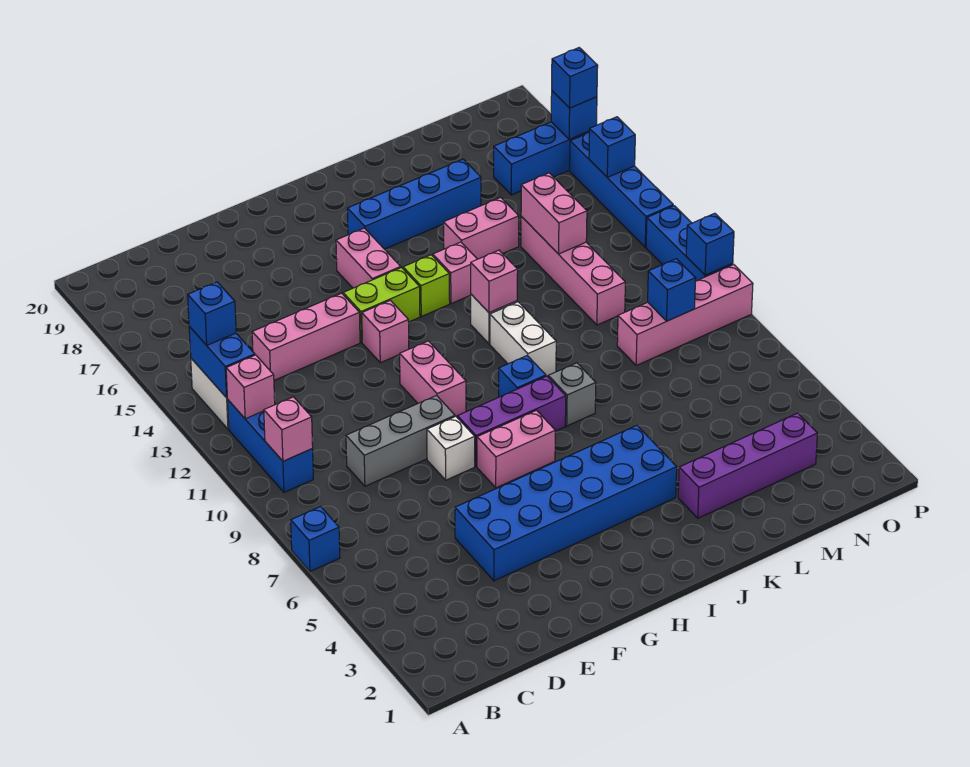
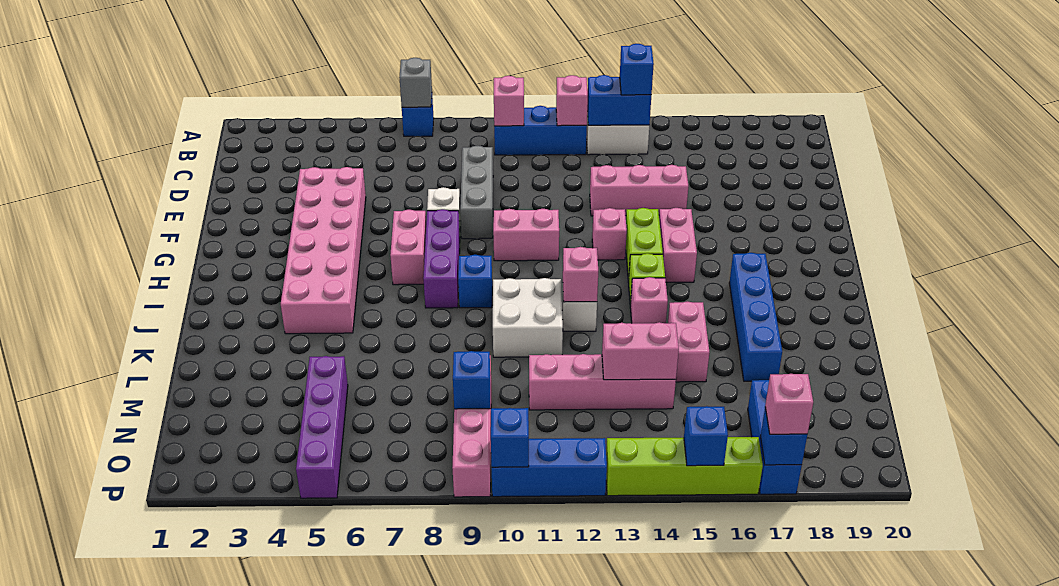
pink 1x3 brick [252,293,360,380] -> pink 1x3 brick turned to [590,165,688,216]
blue 2x6 brick [455,425,677,581] -> pink 2x6 brick [281,167,366,334]
pink 1x2 brick [336,228,401,288] -> pink 1x2 brick turned to [659,208,697,282]
grey 1x1 brick [548,363,596,426] -> grey 1x1 brick moved to [399,58,432,107]
white 1x2 brick [490,302,556,376] -> white 2x2 brick [493,278,563,357]
purple 1x4 brick [678,413,817,518] -> purple 1x4 brick moved to [296,356,348,498]
blue 1x4 brick [570,132,673,247] -> lime 1x4 brick [606,437,763,496]
blue 1x1 brick [552,48,598,108] -> pink 1x1 brick [765,374,813,434]

